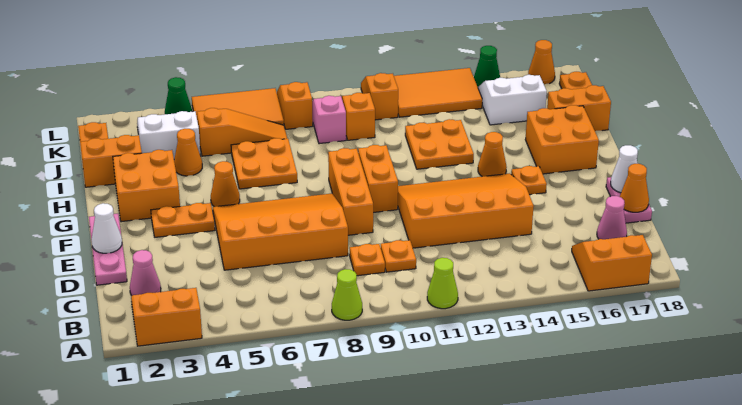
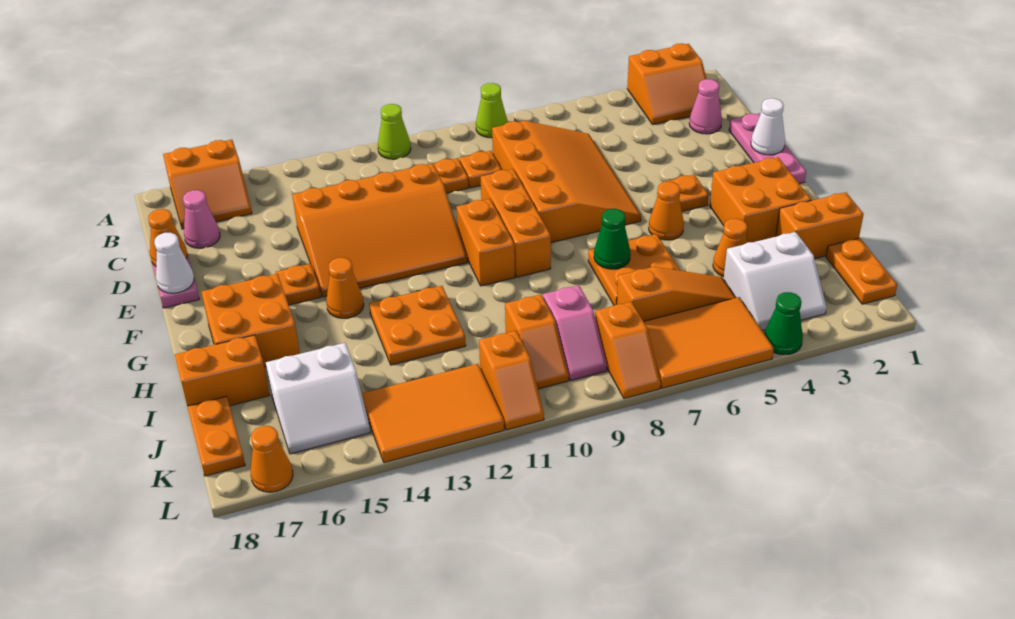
orange 3x4 slope [213,194,348,270] -> orange 3x4 slope turned to [492,121,641,243]
orange 1x2 plate [151,203,215,237] -> orange 1x1 plate [664,175,709,211]
orange 1x3 slope [197,108,287,156] -> orange 1x3 slope turned to [617,267,736,321]
green 1x1 cone [474,46,500,87] -> green 1x1 cone moved to [594,209,630,269]

